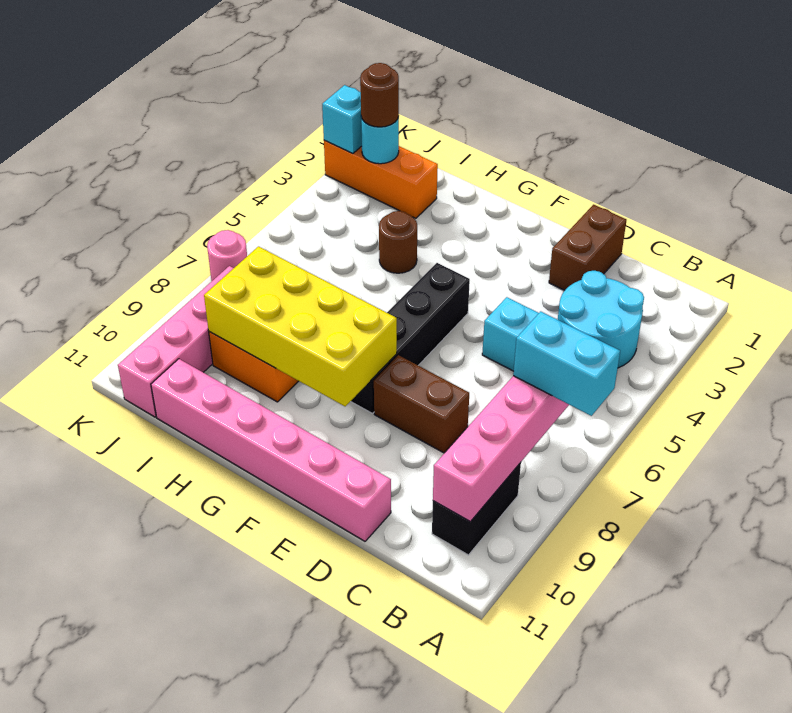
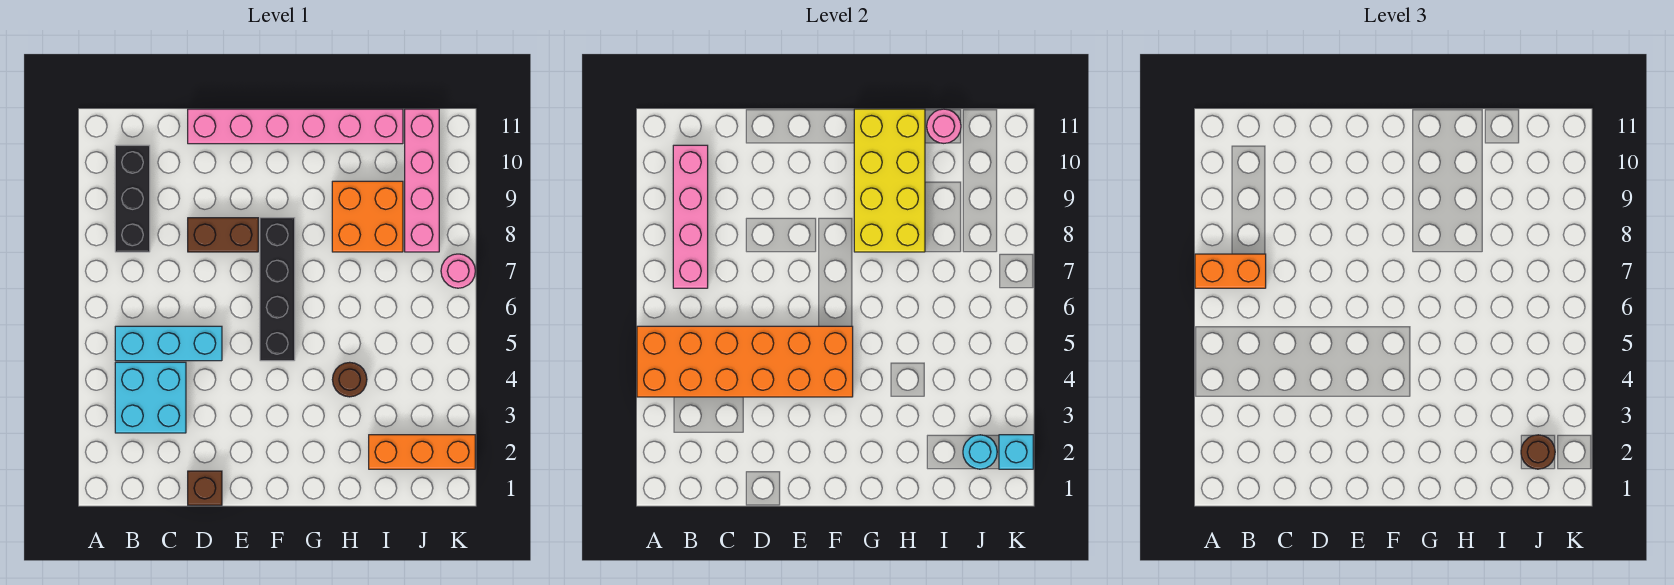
none -> orange 2x6 brick [637,326,853,397]
cyan 1x2 brick [513,311,620,416] -> orange 1x2 brick [1195,254,1266,288]
cyan 2x2 round brick [558,271,644,368] -> cyan 2x2 brick [115,362,186,433]
black 1x2 brick [432,463,521,555] -> black 1x3 brick [115,145,150,252]
brown 1x2 brick [549,205,626,290] -> brown 1x1 brick [188,471,222,505]
yellow 2x4 brick [204,247,397,406] -> yellow 2x4 brick turned to [854,109,925,252]
none -> pink 1x1 round brick [927,109,961,143]

